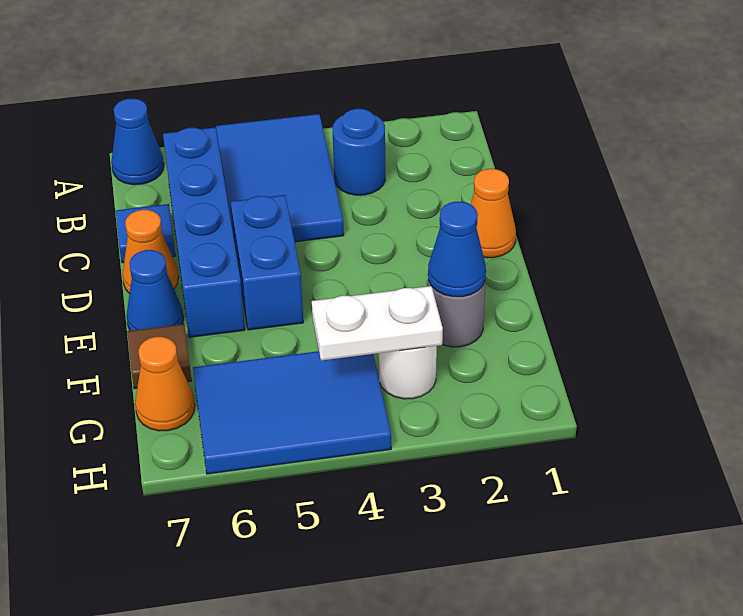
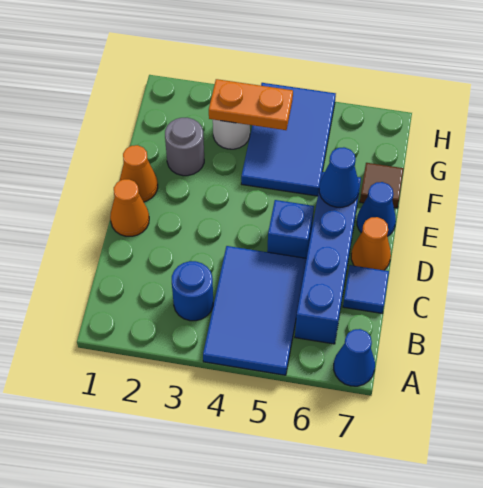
blue 1x2 brick [231,195,303,330] -> blue 1x1 brick [267,200,314,259]
blue 1x1 cone [428,202,486,297] -> blue 1x1 cone moved to [319,147,359,207]
white 1x2 plate [312,286,443,361] -> orange 1x2 plate [209,79,293,130]
blue 2x3 tile [193,351,391,474] -> blue 2x3 tile turned to [241,83,336,196]
orange 1x1 cone [135,337,195,431] -> orange 1x1 cone moved to [120,145,158,202]

